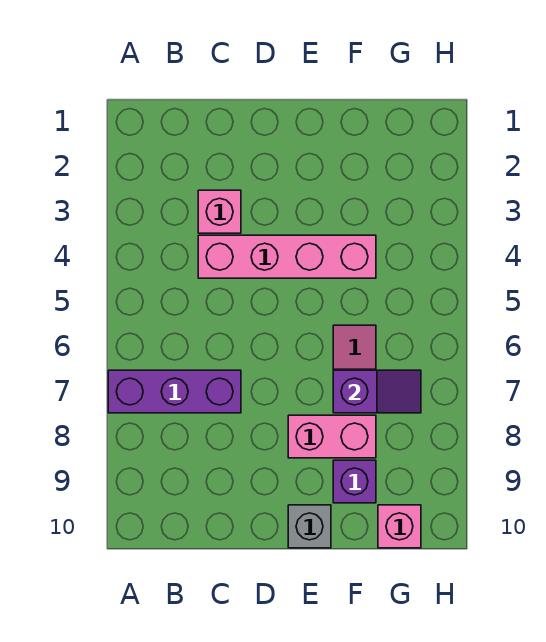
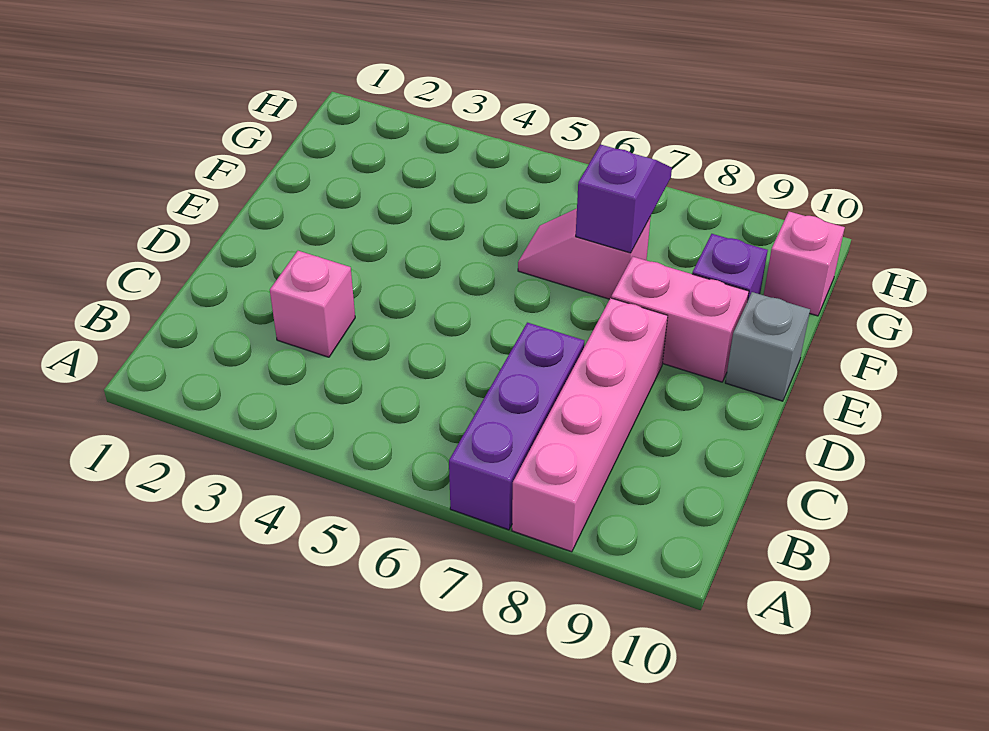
pink 1x4 brick [198,235,376,278] -> pink 1x4 brick moved to [512,298,668,552]
pink 1x2 brick [288,415,376,458] -> pink 1x2 brick turned to [611,257,749,382]

